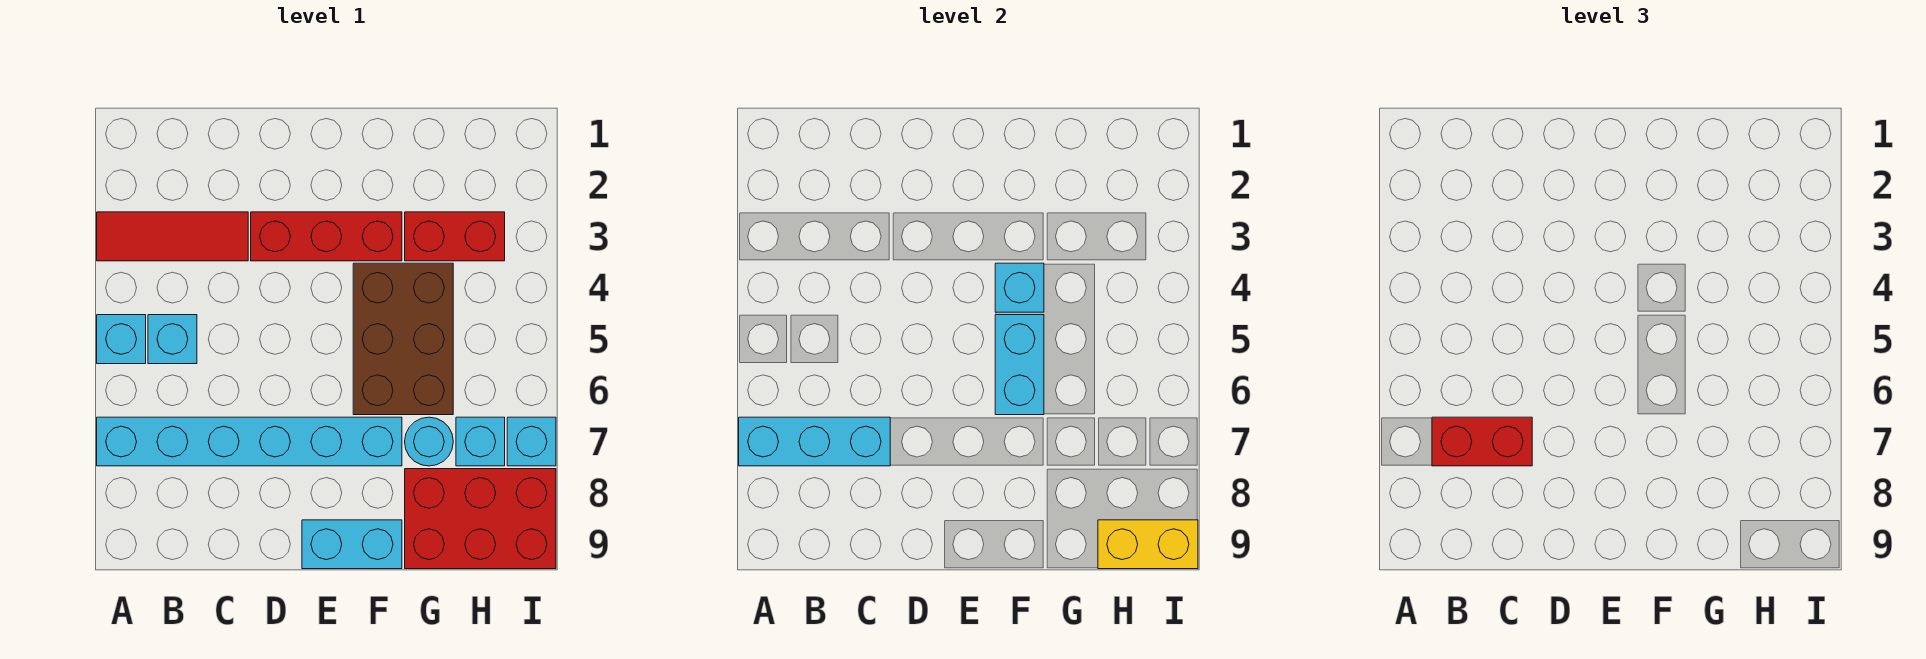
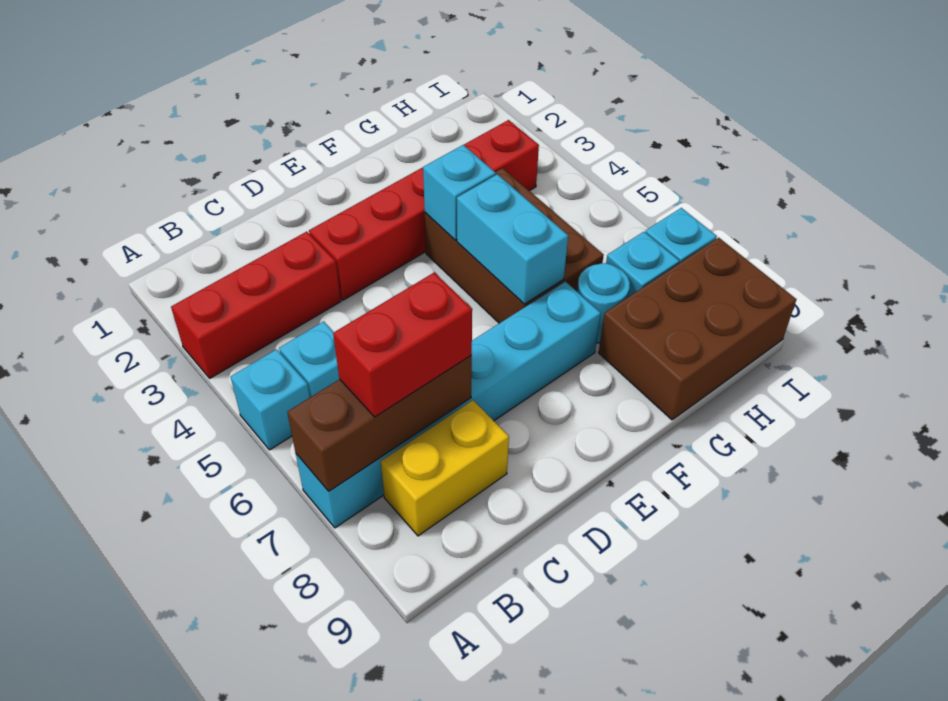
red 1x3 tile [97,212,248,261] -> red 1x3 brick [171,232,341,378]
cyan 1x3 brick [739,417,890,466] -> brown 1x3 brick [287,356,472,491]
cyan 1x2 brick [302,520,402,569] -> none
red 2x3 brick [405,469,556,569] -> brown 2x3 brick [599,238,796,420]
yellow 1x2 brick [1098,520,1198,569] -> yellow 1x2 brick moved to [381,400,509,536]

